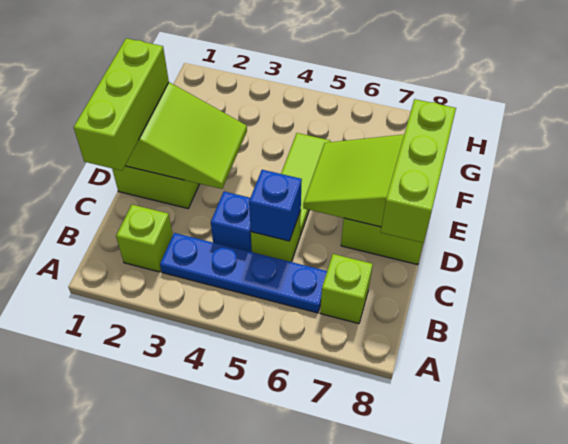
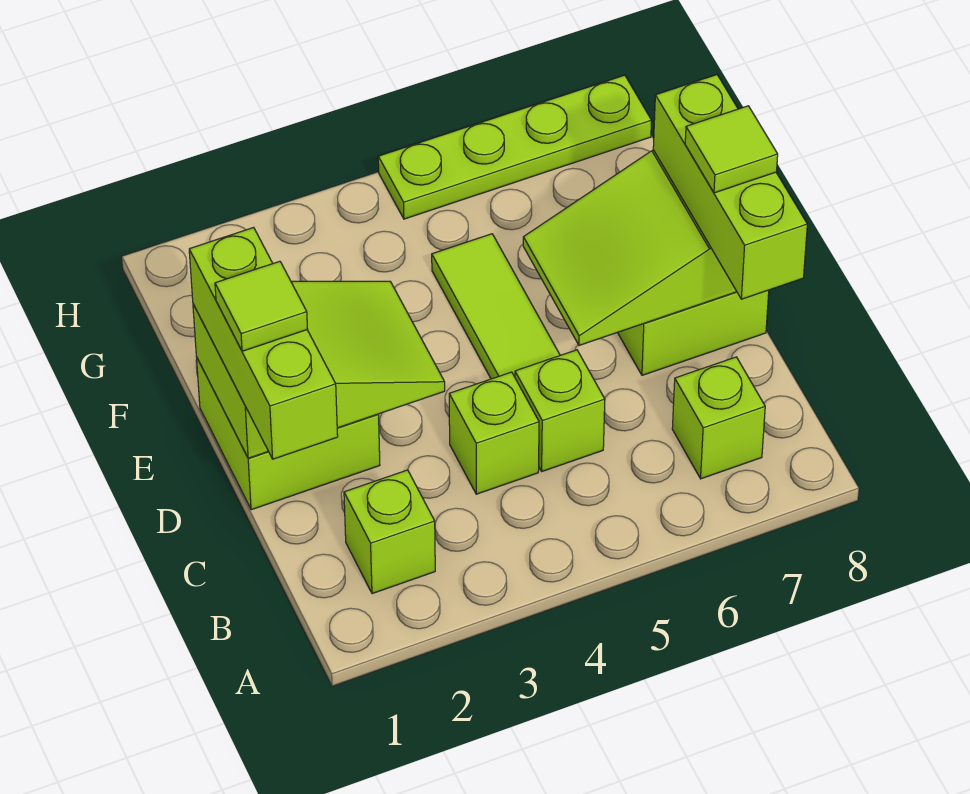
blue 1x4 plate [160,233,327,313] -> none
blue 1x1 brick [211,192,252,252] -> lime 1x1 brick [449,372,539,494]
blue 1x1 brick [249,170,302,241] -> none
none -> lime 1x1 tile [215,261,308,351]
none -> lime 1x1 tile [685,106,778,193]
none -> lime 1x4 plate [378,75,652,219]

